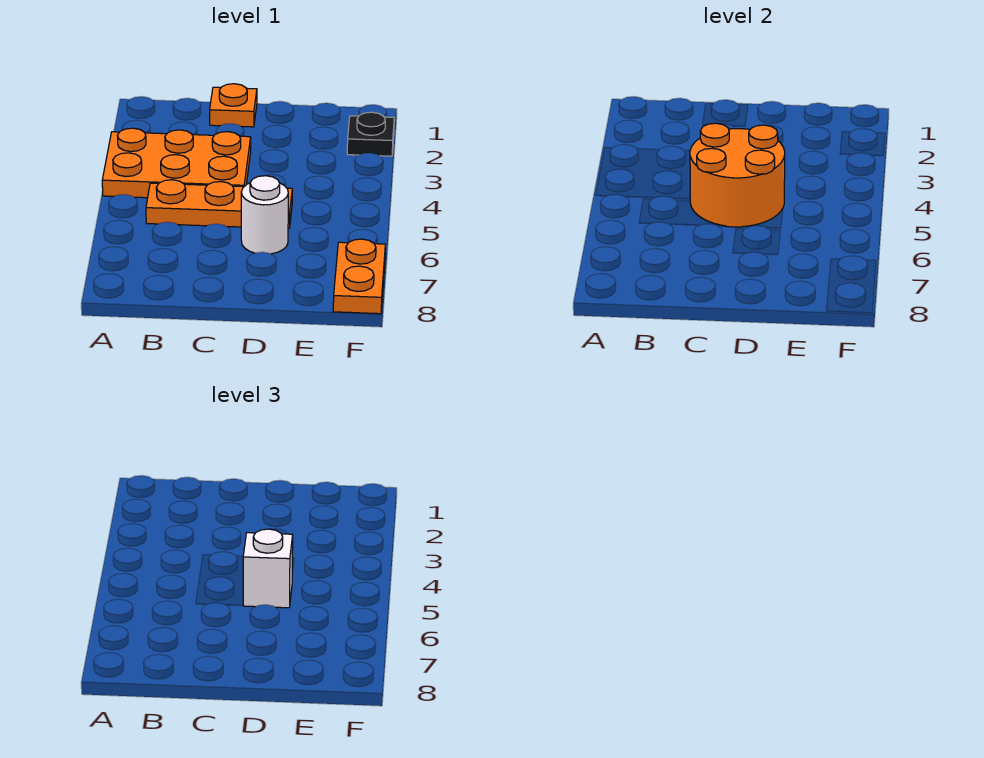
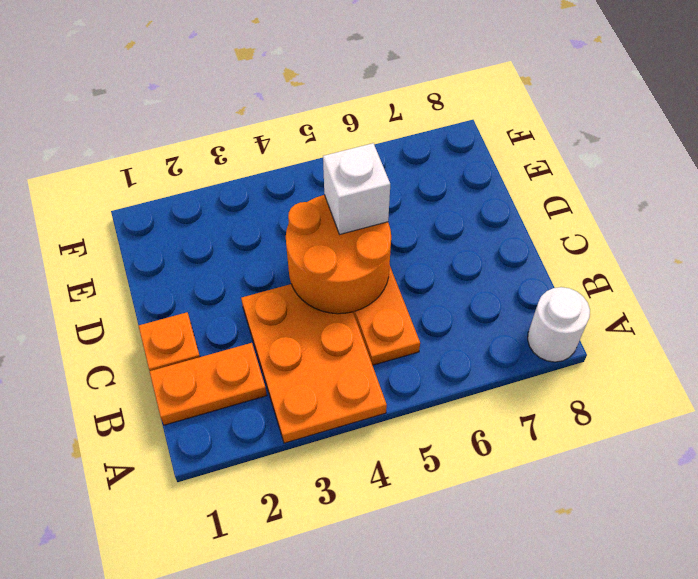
white 1x1 round brick [241,176,288,254] -> white 1x1 round brick moved to [528,287,590,362]
black 1x1 plate [347,112,394,156] -> none
orange 1x2 plate [333,239,385,314] -> orange 1x2 plate moved to [149,343,267,425]

